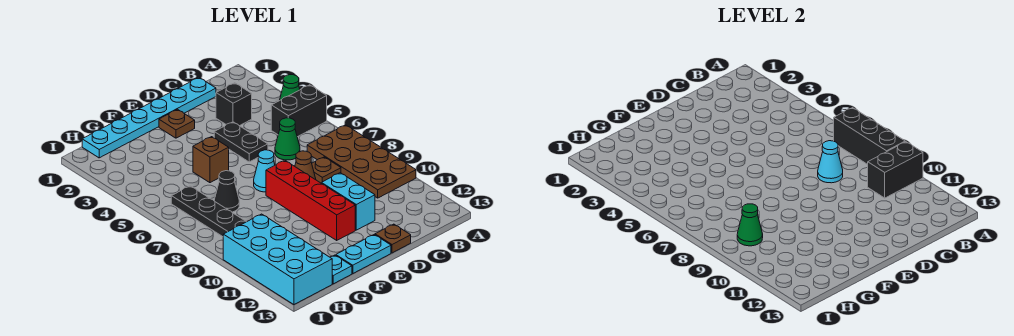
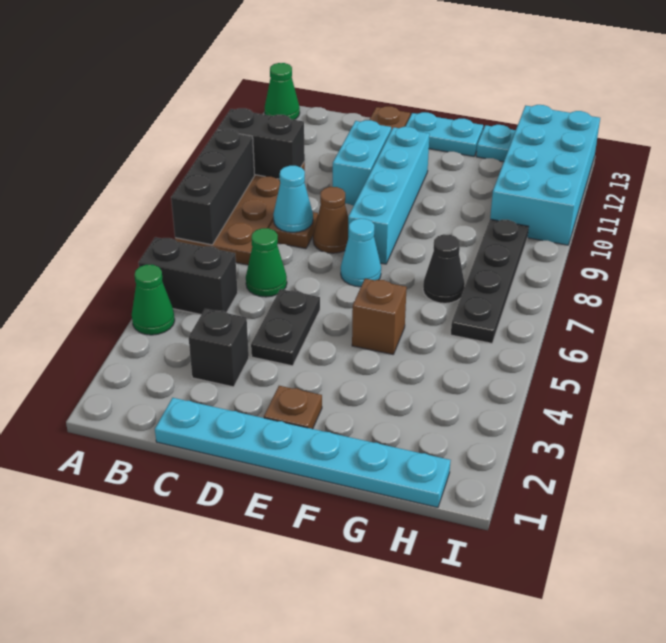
red 1x4 brick [266,160,355,240] -> cyan 1x4 brick [348,127,430,264]
green 1x1 cone [737,204,763,246] -> green 1x1 cone moved to [265,63,300,120]

